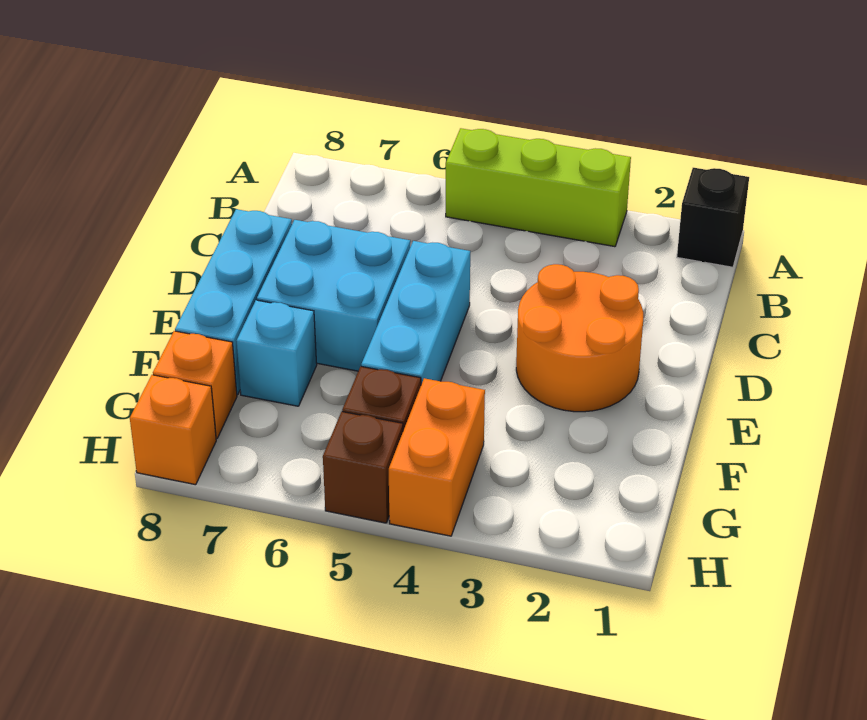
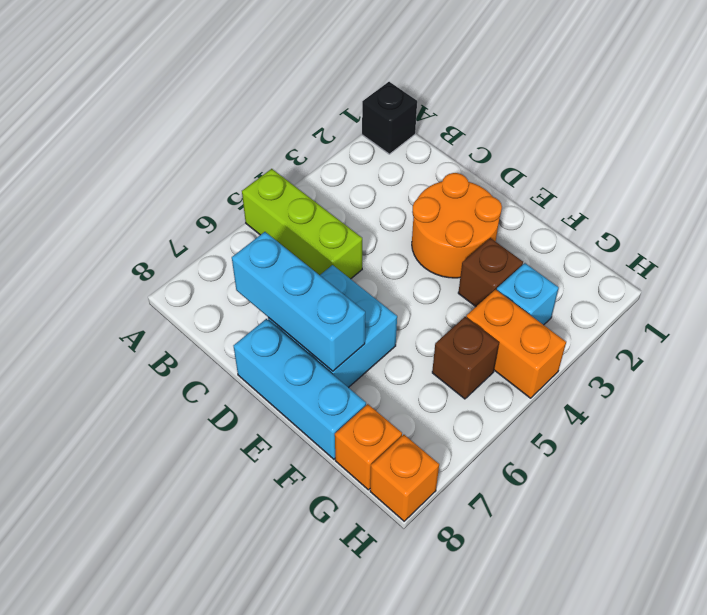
lime 1x3 brick [446,128,631,247] -> lime 1x3 brick turned to [242,169,362,279]
cyan 1x3 brick [361,241,470,384] -> cyan 1x3 brick moved to [232,232,365,371]
cyan 1x1 brick [237,300,317,406] -> cyan 1x1 brick moved to [497,263,559,325]
brown 1x1 brick [323,412,403,523] -> brown 1x1 brick moved to [458,238,523,306]

